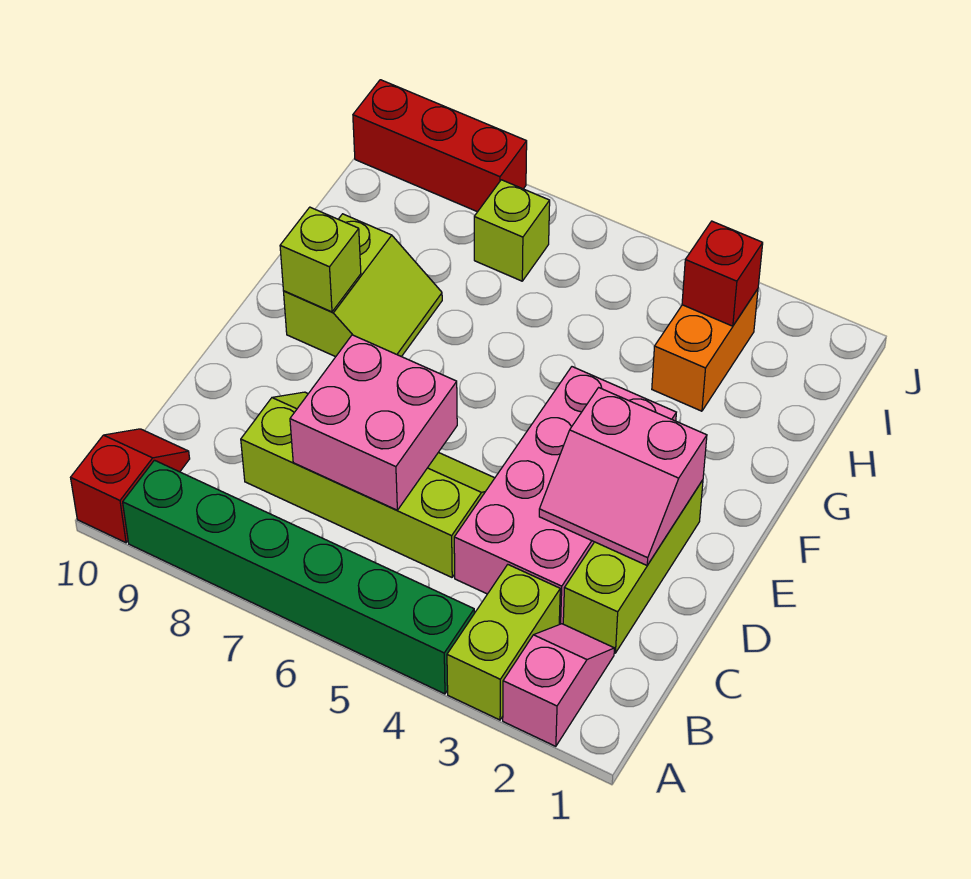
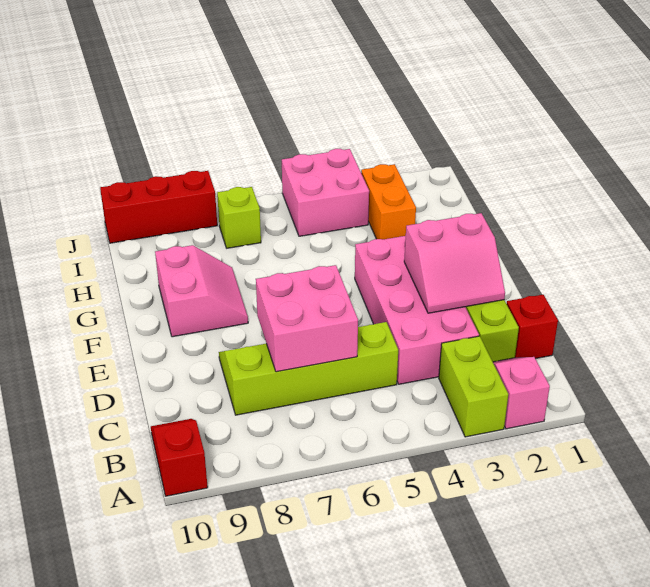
green 1x6 brick [123,460,474,694] -> none
lime 2x2 slope [284,214,442,357] -> pink 2x2 slope [155,245,248,337]
lime 1x1 brick [280,207,361,312] -> none
red 1x1 brick [682,221,763,326] -> red 1x1 brick moved to [507,295,558,359]
none -> pink 2x2 brick [282,149,369,236]

